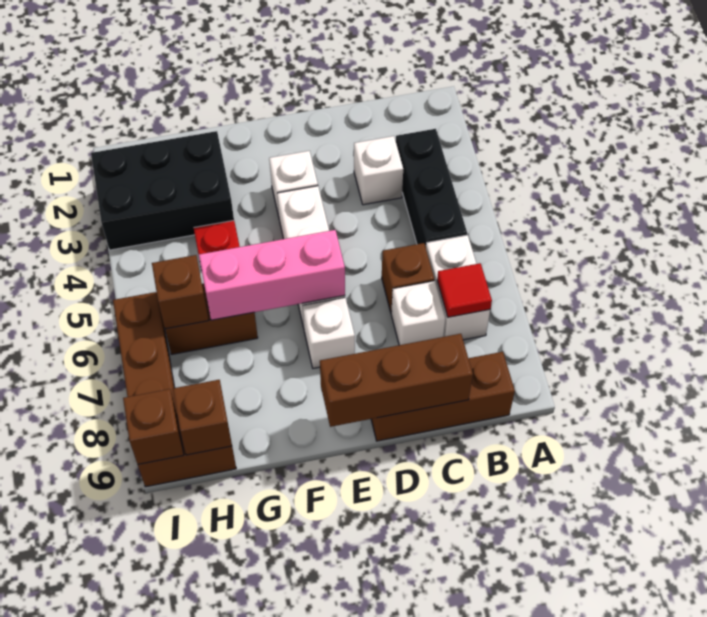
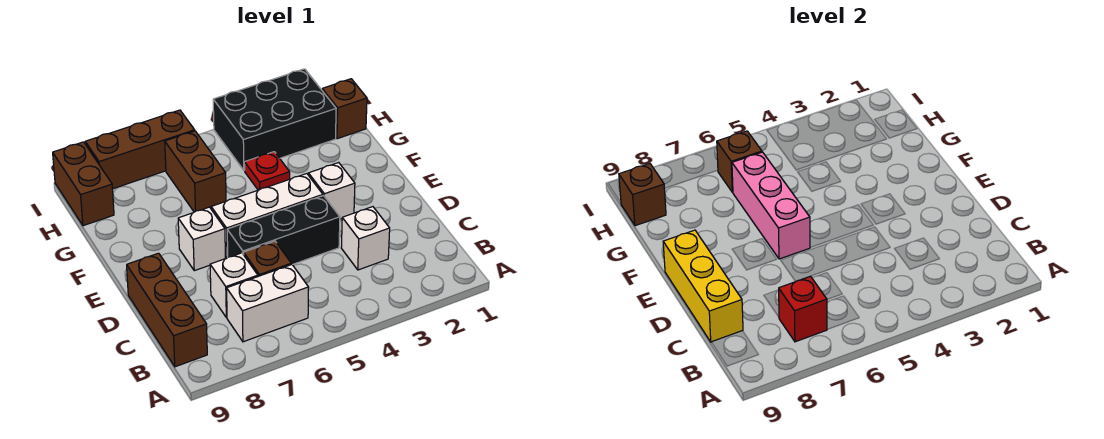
black 1x3 brick [396,129,467,247] -> black 1x3 brick moved to [227,196,340,265]
red 1x1 tile [437,263,492,317] -> red 1x1 brick [779,276,827,342]
brown 1x3 brick [320,334,473,427] -> yellow 1x3 brick [663,230,743,342]
black 2x3 brick [91,131,234,250] -> black 2x3 brick turned to [213,69,336,171]
brown 1x1 brick [123,389,184,464] -> brown 1x1 brick moved to [322,79,367,139]

